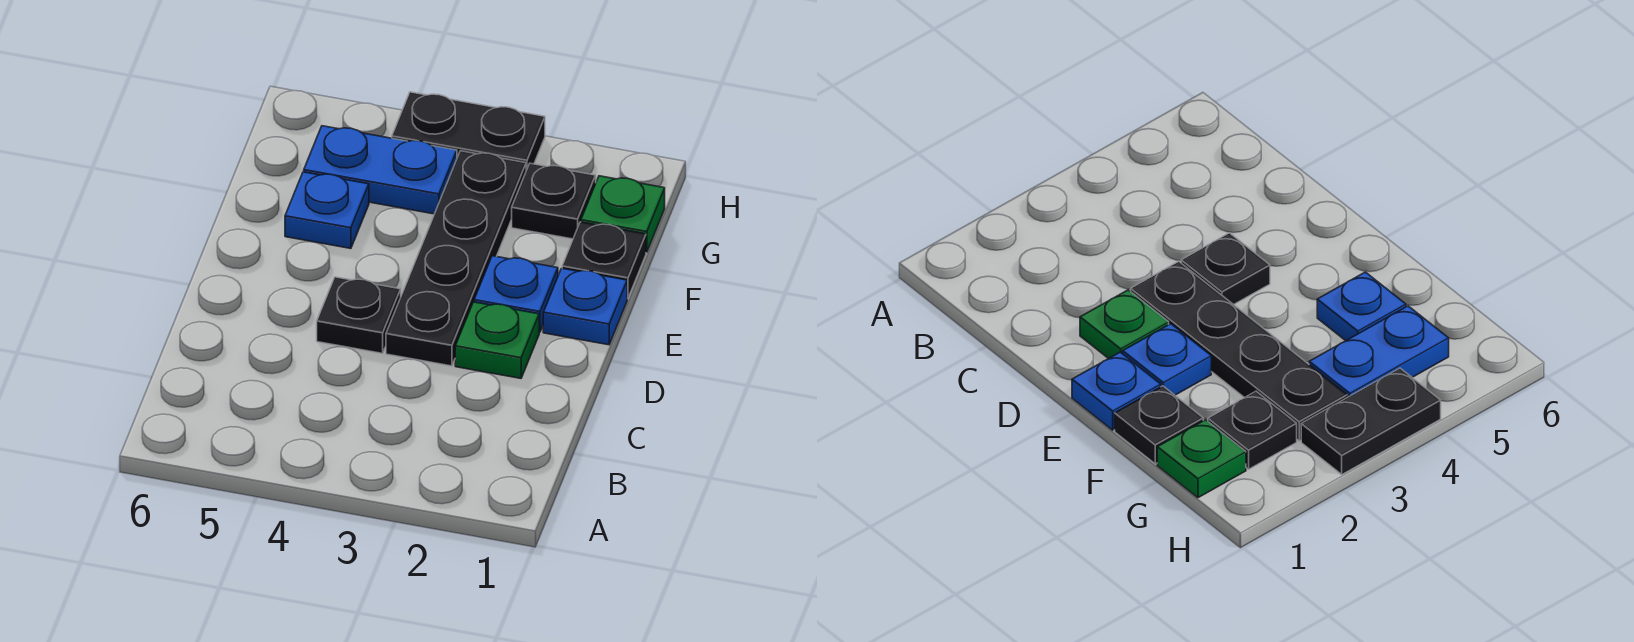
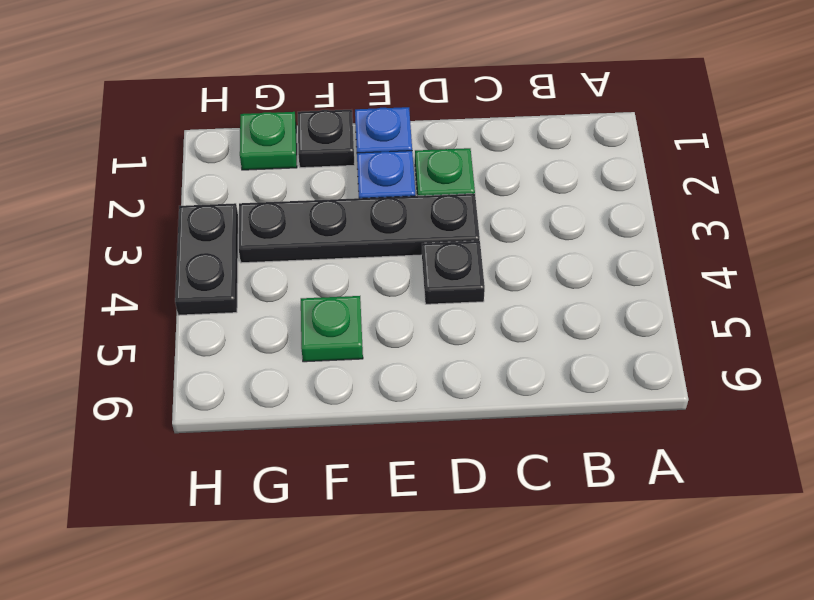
blue 1x1 plate [285,172,369,249] -> green 1x1 plate [301,296,363,362]
black 1x1 plate [512,163,596,239] -> none
blue 1x2 plate [304,126,457,214] -> none

